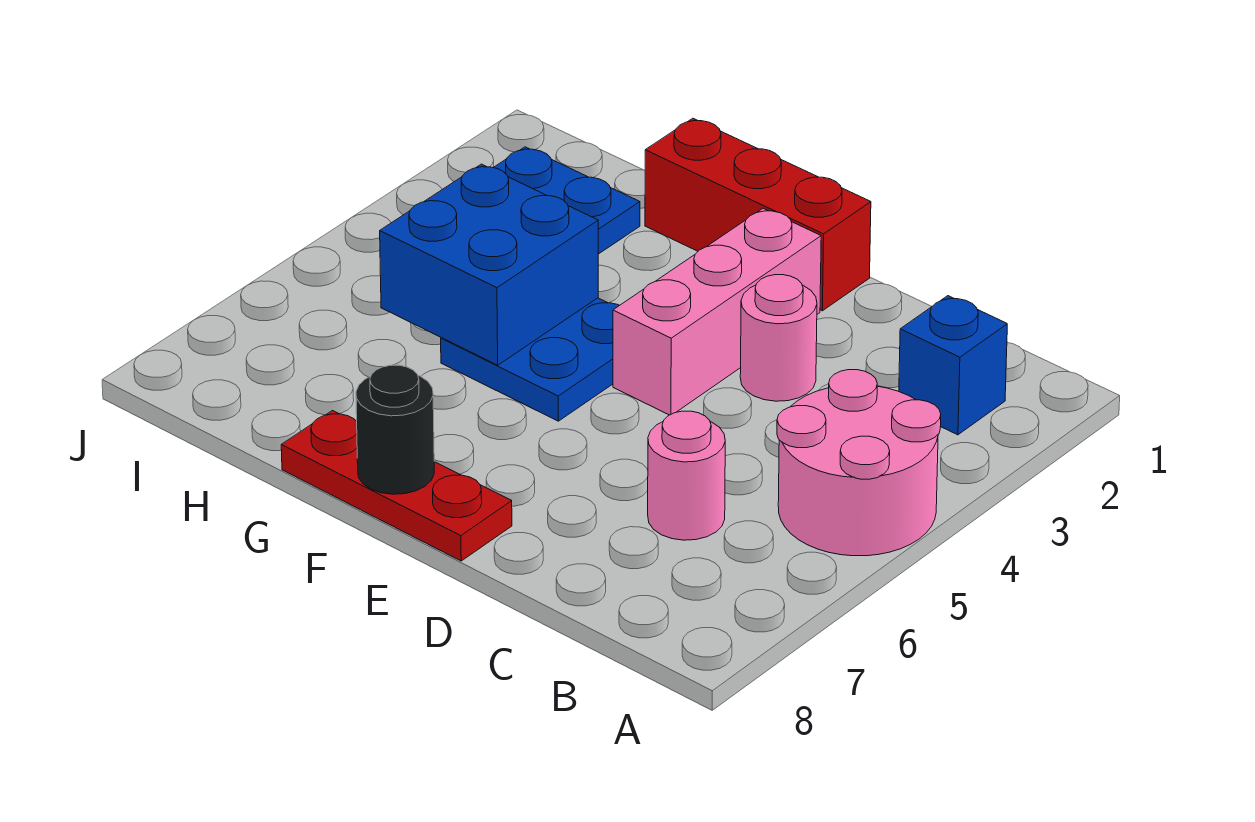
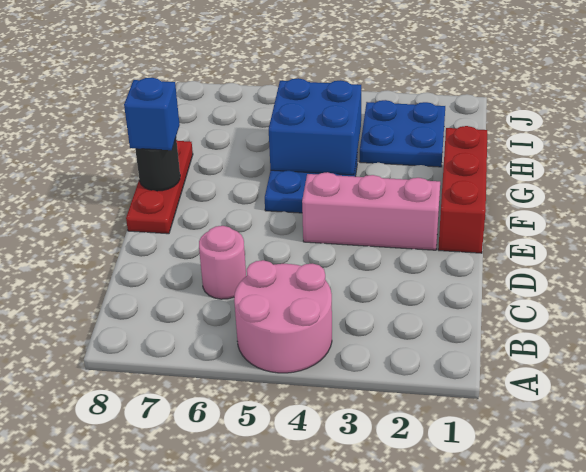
blue 1x1 brick [899,296,1007,435] -> blue 1x1 brick moved to [124,78,180,150]
pink 1x1 round brick [740,275,817,401] -> none

